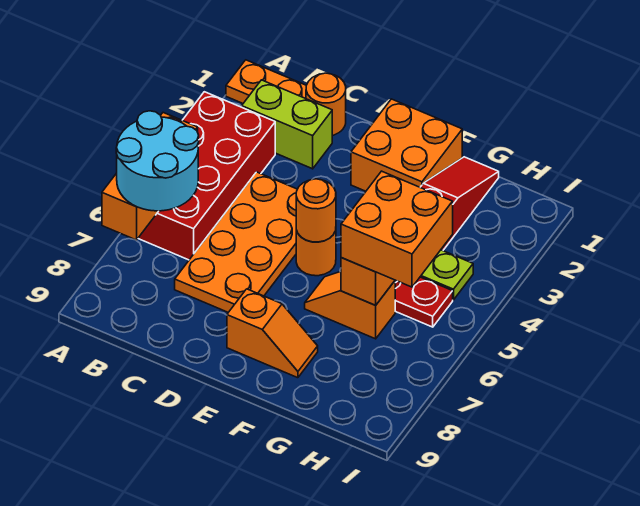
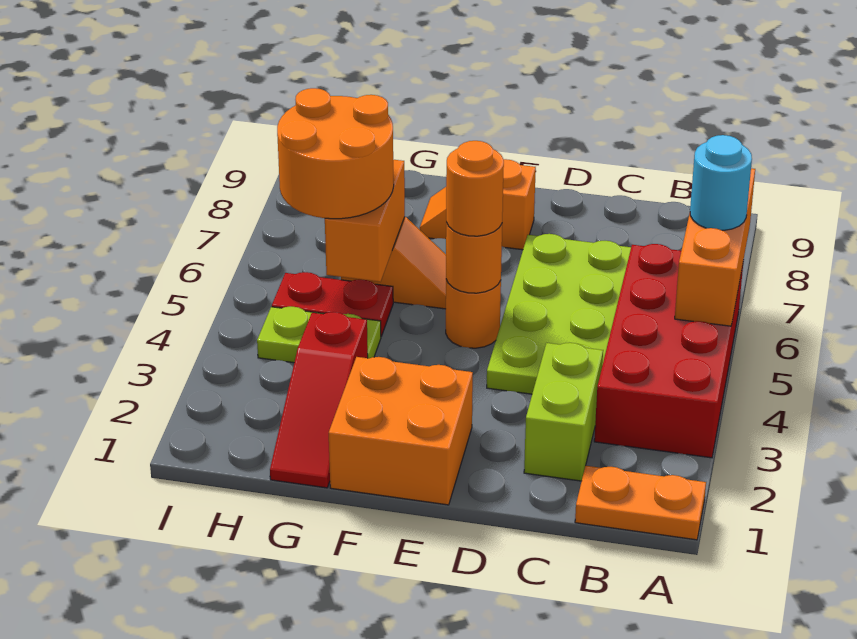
cyan 2x2 round brick [116,111,199,211] -> cyan 1x1 round brick [690,135,752,230]
lime 1x2 brick [242,80,332,169] -> lime 1x2 brick turned to [524,343,603,481]
orange 1x1 round brick [306,73,346,135] -> orange 1x1 round brick moved to [446,141,504,236]
orange 2x4 plate [175,172,297,312] -> lime 2x4 plate [487,234,631,394]
orange 2x2 brick [341,171,453,287] -> orange 2x2 round brick [277,88,394,219]

